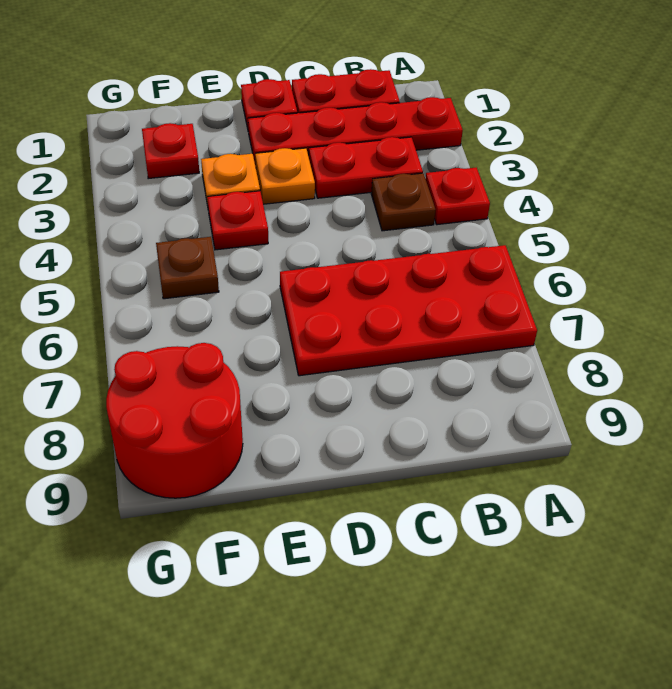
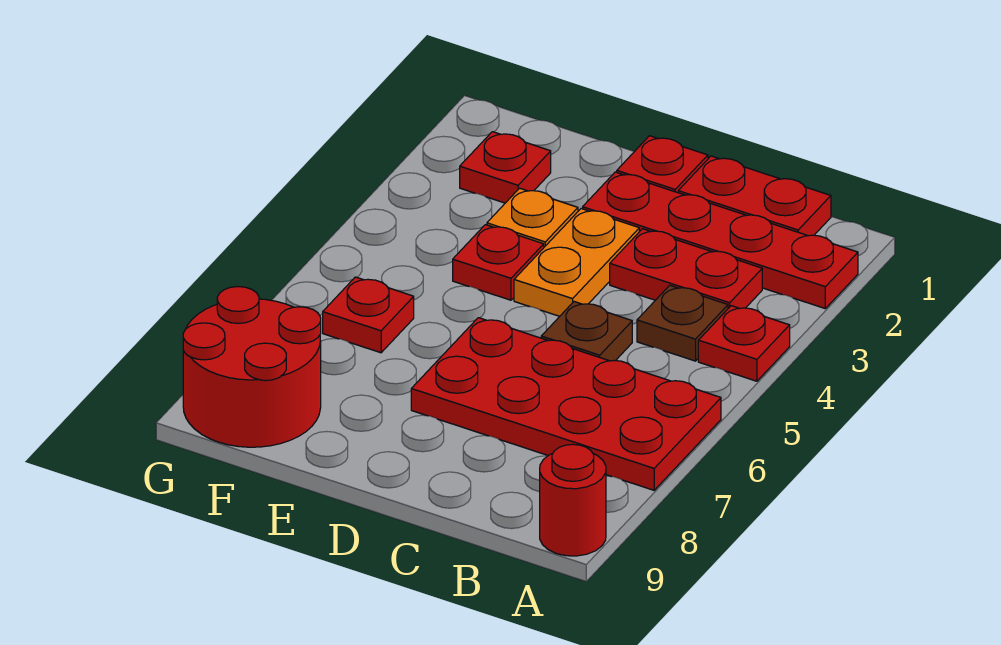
none -> red 1x1 round brick [540,444,606,556]
orange 1x1 plate [255,148,315,204] -> orange 1x2 plate [514,209,639,316]
brown 1x1 plate [156,237,219,299] -> brown 1x1 plate moved to [541,302,632,361]
none -> red 1x1 plate [323,277,414,353]

